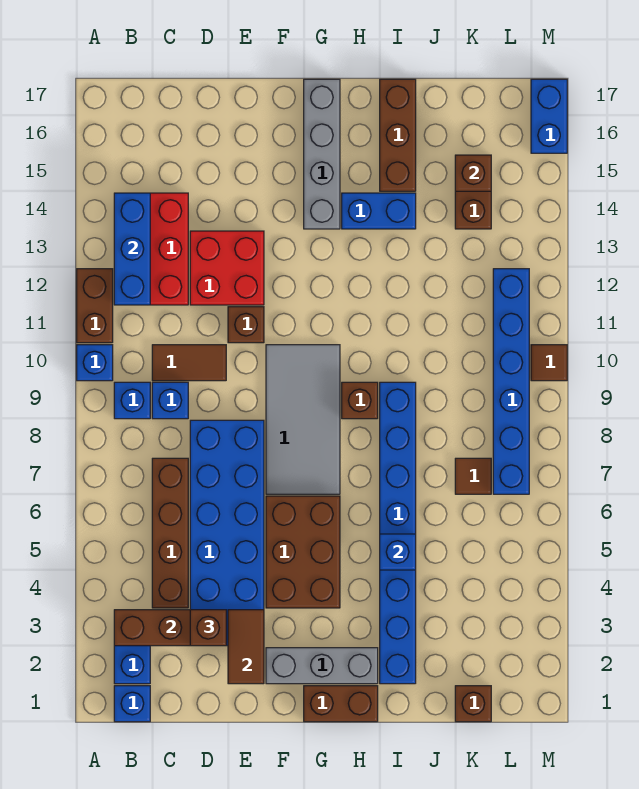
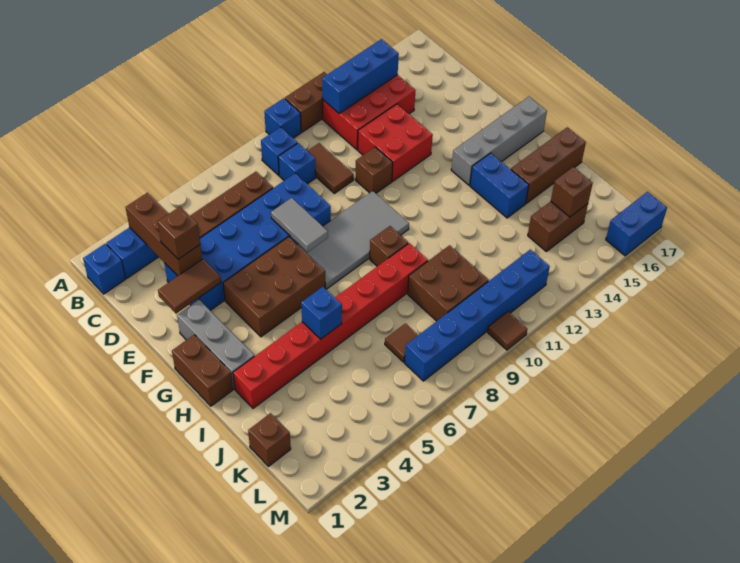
none -> grey 1x2 tile [271,198,328,252]
blue 1x8 brick [380,382,416,684] -> red 1x8 brick [233,243,428,408]
none -> brown 2x2 brick [408,245,489,321]

